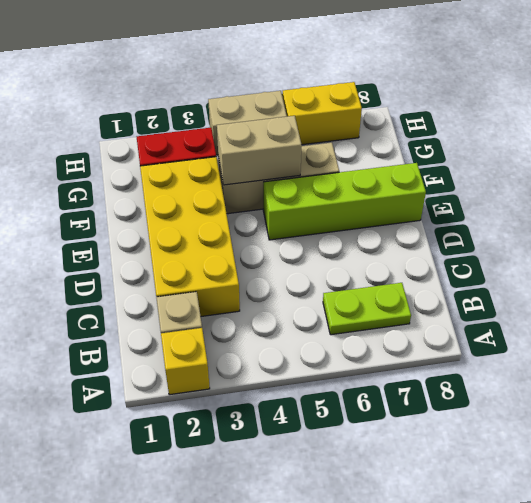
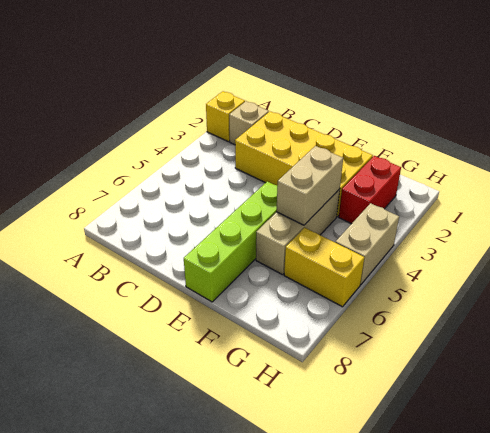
lime 1x2 plate [323,283,411,335] -> none
yellow 1x2 brick [283,82,362,145] -> yellow 1x2 brick turned to [284,228,364,307]

